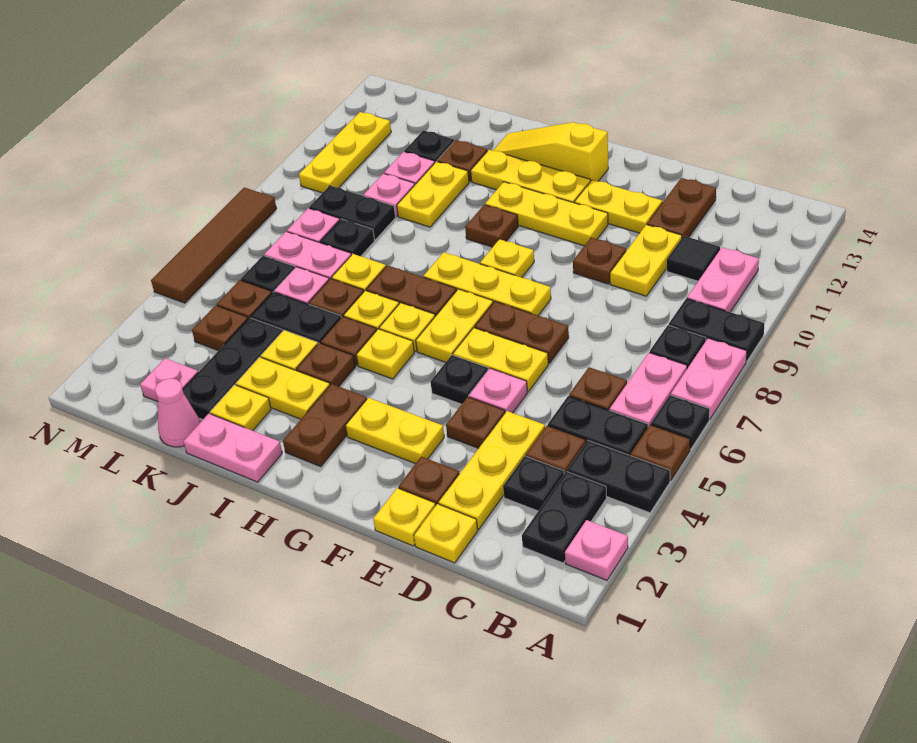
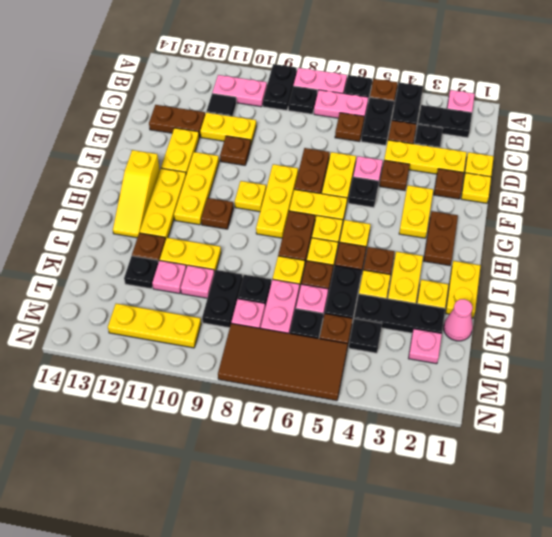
brown 1x2 plate [283,384,367,467] -> brown 1x2 plate turned to [424,211,458,266]
pink 1x2 plate [183,413,282,482] -> yellow 1x2 plate [446,261,481,318]
brown 1x1 plate [192,305,248,351] -> black 1x1 plate [349,319,382,353]
brown 1x4 tile [151,188,277,303] -> brown 2x4 tile [218,323,348,401]

